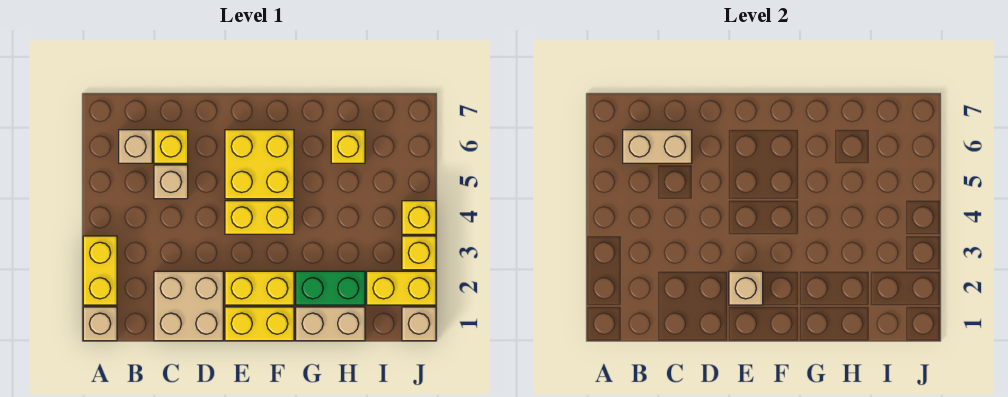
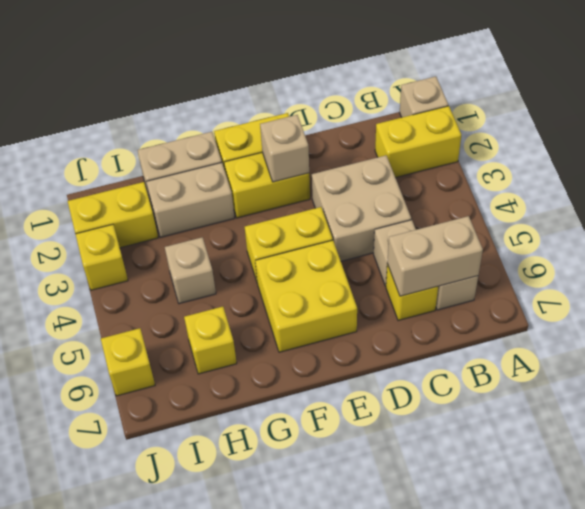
yellow 1x2 brick [83,236,117,305] -> yellow 1x2 brick turned to [375,106,461,178]
tan 2x2 brick [154,271,223,341] -> tan 2x2 brick moved to [312,156,411,261]
green 1x2 brick [296,271,365,305] -> tan 1x2 brick [146,163,235,237]
tan 1x1 brick [402,307,436,341] -> tan 1x1 brick moved to [165,237,216,304]
yellow 1x1 brick [402,201,436,234] -> yellow 1x1 brick moved to [101,328,155,396]

